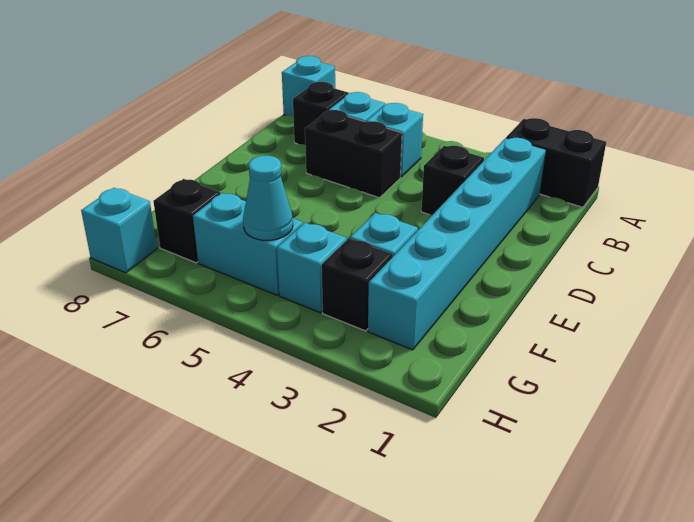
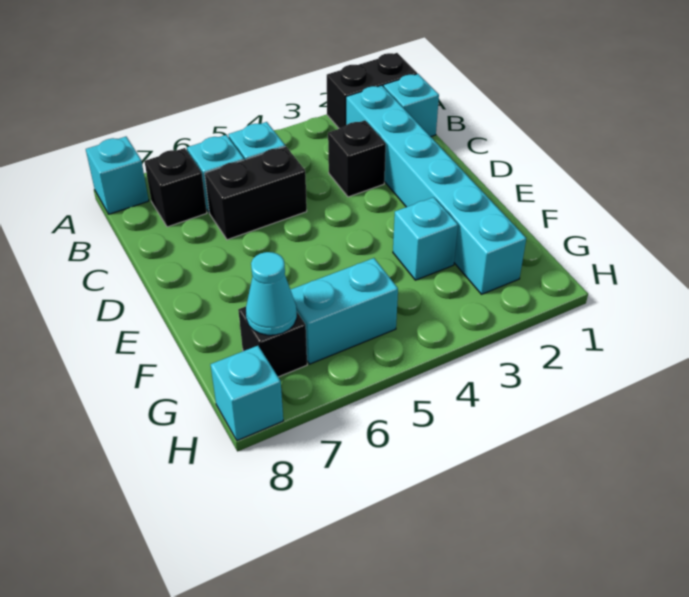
black 1x1 brick [322,239,392,331] -> none
cyan 1x1 brick [277,223,347,313] -> cyan 1x1 brick moved to [384,74,439,137]
cyan 1x1 cone [243,156,293,240] -> cyan 1x1 cone moved to [246,252,297,335]

